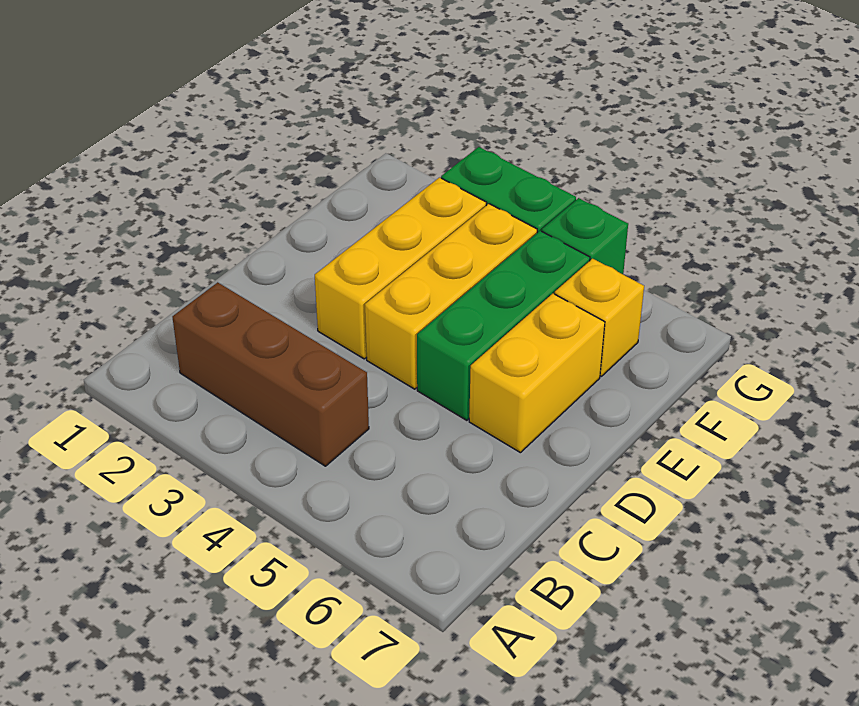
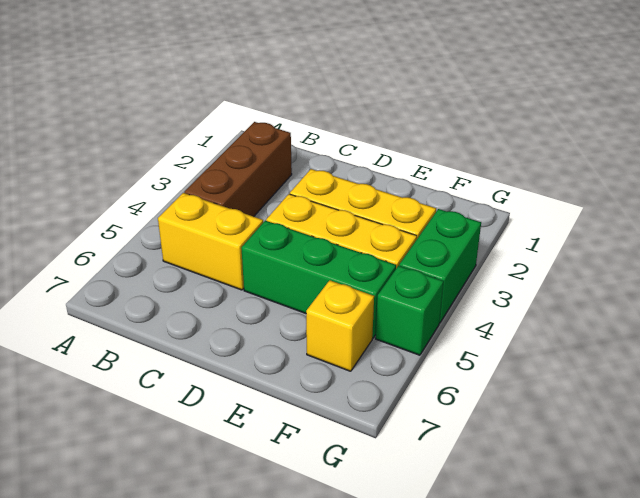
yellow 1x2 brick [469,294,605,453] -> yellow 1x2 brick moved to [158,193,263,290]

